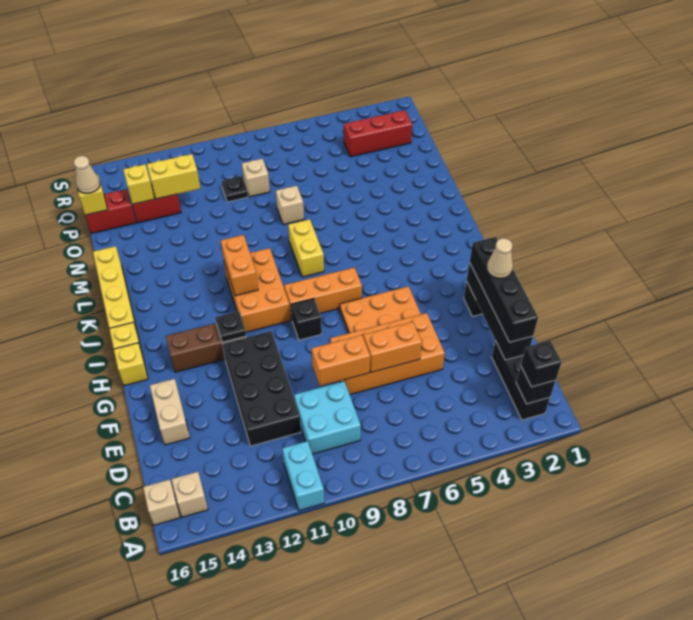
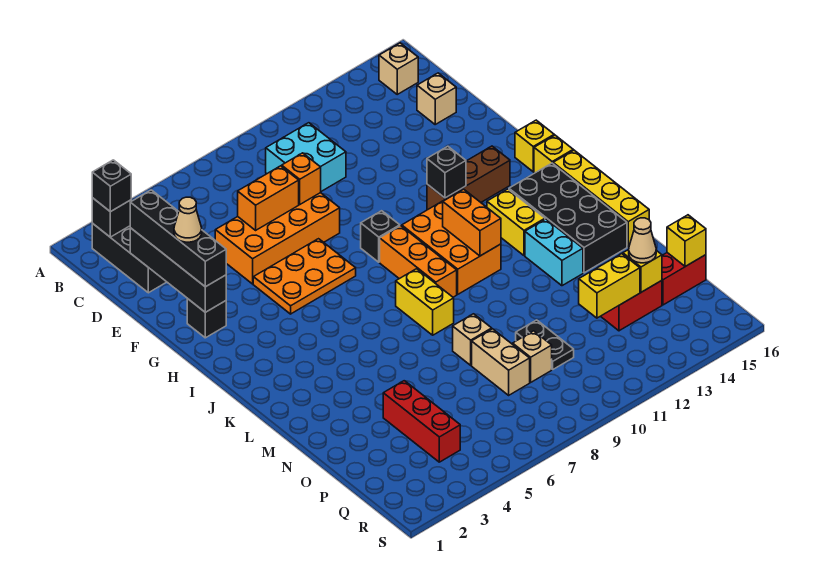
cyan 1x2 brick [282,441,324,511] -> cyan 1x2 brick moved to [525,219,583,286]
tan 1x1 brick [143,480,180,525] -> tan 1x1 brick moved to [417,73,456,124]
black 2x4 brick [222,331,301,446] -> black 2x4 brick moved to [509,163,627,273]
orange 1x2 brick [312,335,370,386] -> orange 1x1 brick [282,153,321,204]
tan 1x2 brick [150,379,190,445] -> tan 1x2 brick moved to [472,329,530,395]
black 1x1 plate [215,311,246,342] -> black 1x1 brick [427,146,466,198]
orange 1x3 brick [284,267,362,319] -> orange 1x3 brick turned to [380,226,457,297]
none -> yellow 1x2 brick [487,189,545,256]
black 1x1 plate [221,176,248,202] -> black 1x2 plate [516,320,574,369]
tan 1x1 cone [74,156,100,194] -> tan 1x1 cone moved to [629,218,656,263]
red 1x3 brick [344,110,412,157] -> red 1x3 brick turned to [383,381,460,462]

